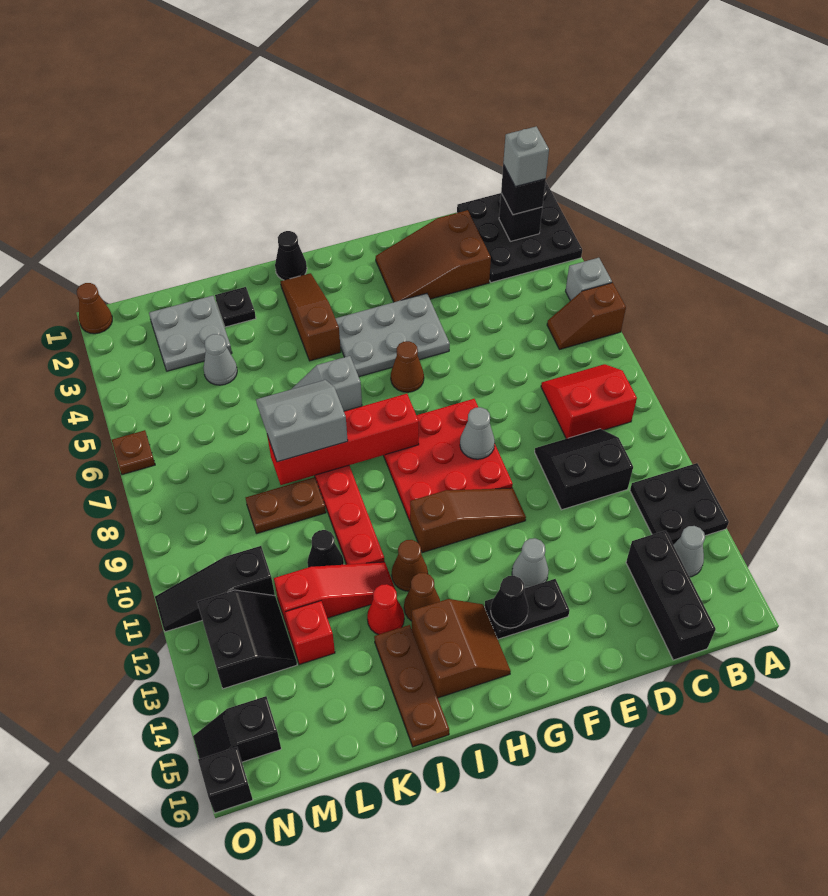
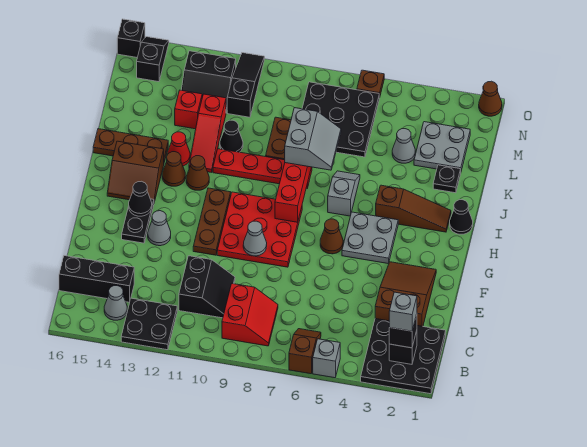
grey 2x3 plate [335,293,450,377] -> grey 2x2 plate [342,212,398,264]
brown 1x3 slope [410,488,526,553] -> brown 1x3 plate [193,188,231,255]
none -> black 3x3 plate [302,82,379,157]

